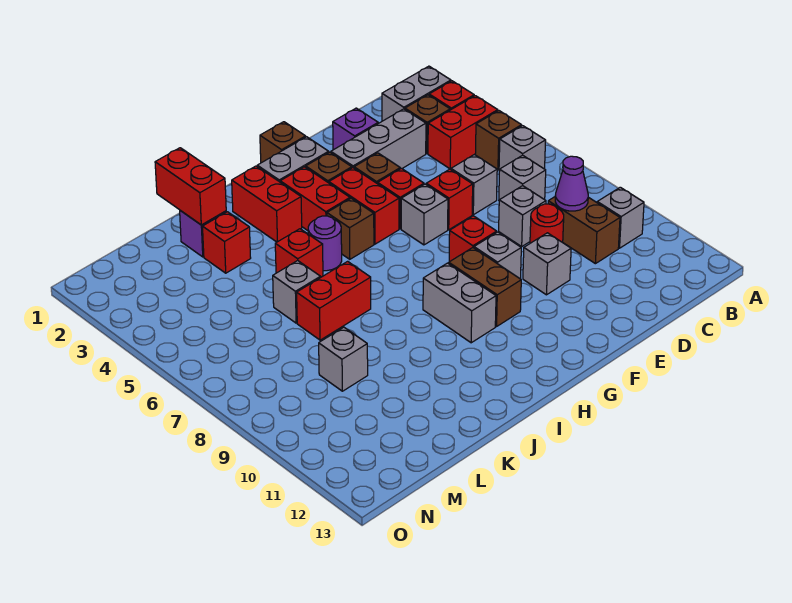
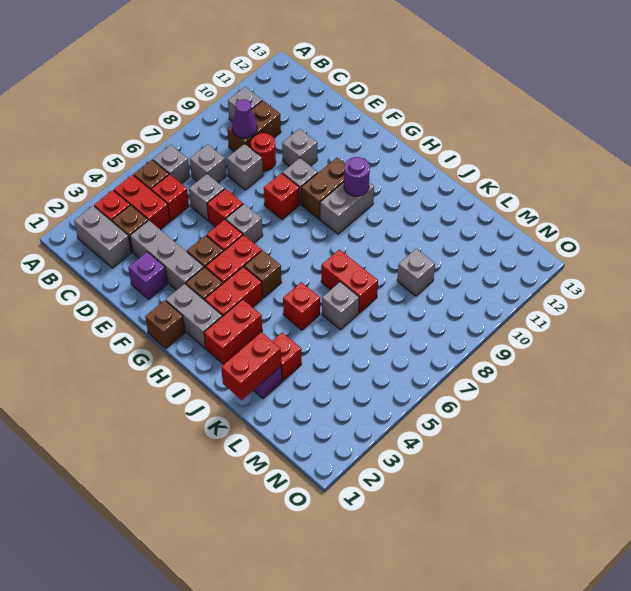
none -> red 1x1 brick [151,174,189,221]
purple 1x1 round brick [308,216,342,271] -> purple 1x1 round brick moved to [344,157,370,196]

